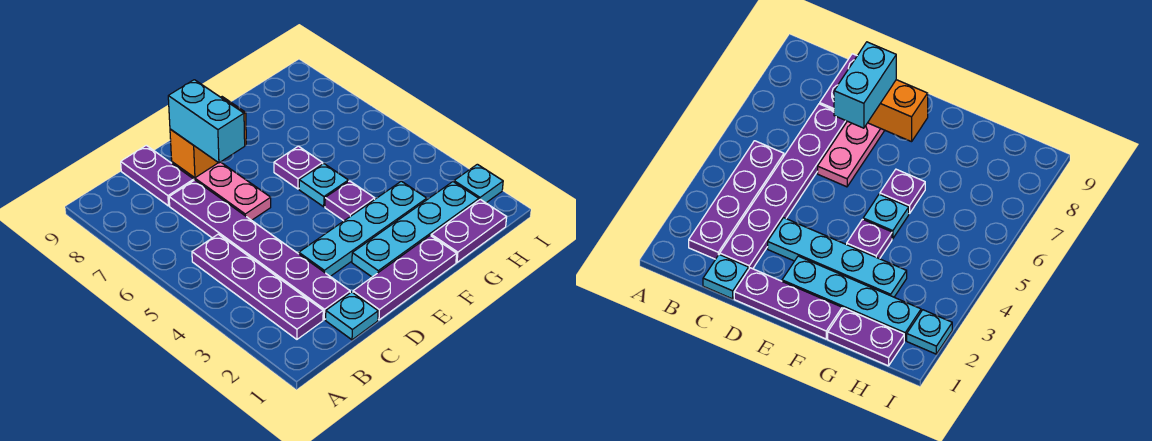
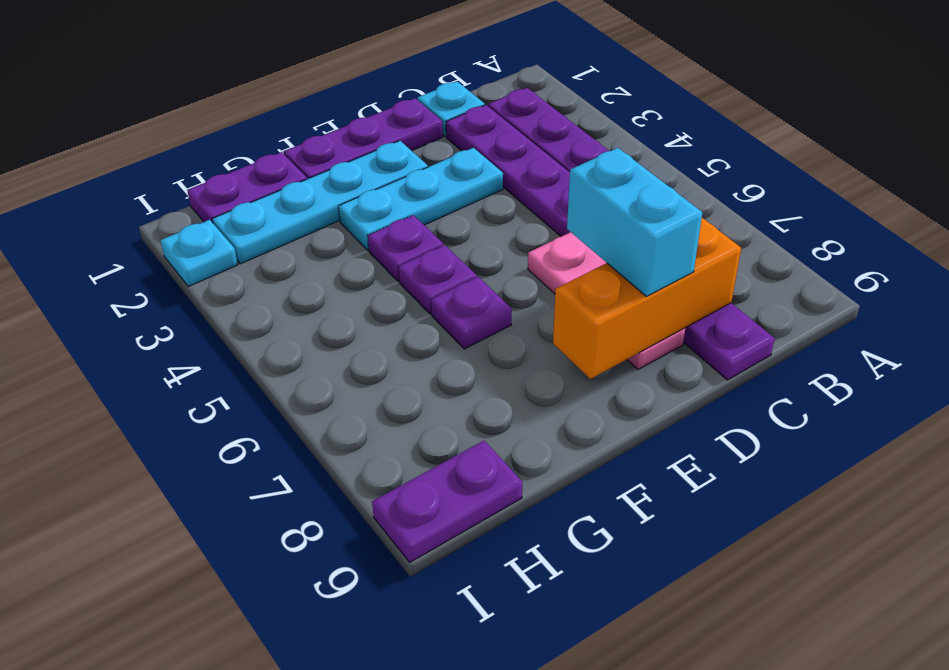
cyan 1x4 plate [299,181,427,276] -> cyan 1x3 plate [338,148,503,250]
orange 1x2 brick [170,97,246,178] -> orange 1x3 brick [553,218,741,379]
cyan 1x1 plate [299,164,348,207] -> purple 1x1 plate [399,245,477,314]
none -> purple 1x2 plate [372,441,522,562]

